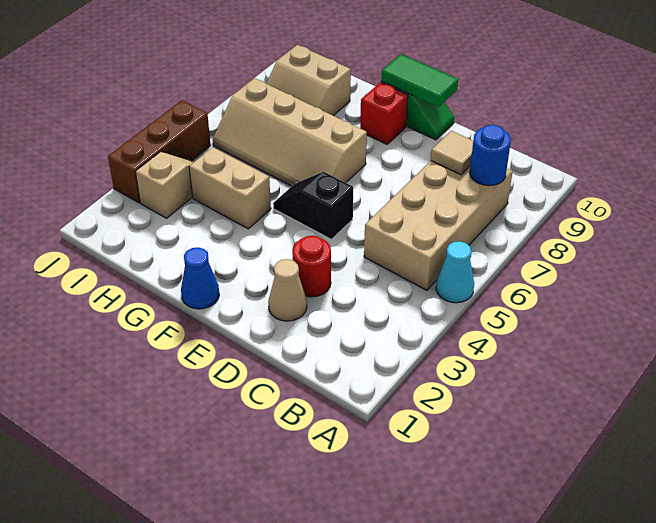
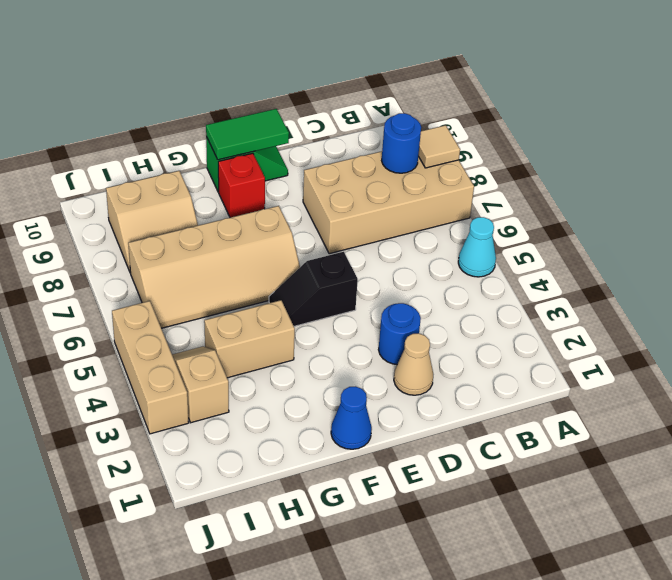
tan 2x4 brick [364,161,513,290] -> tan 2x4 brick turned to [303,151,474,254]
tan 1x1 tile [431,131,473,175] -> tan 1x1 tile moved to [418,125,460,168]
red 1x1 round brick [292,236,331,297] -> blue 1x1 round brick [378,303,421,364]
brown 1x3 brick [108,100,211,203] -> tan 1x3 brick [112,301,189,434]

